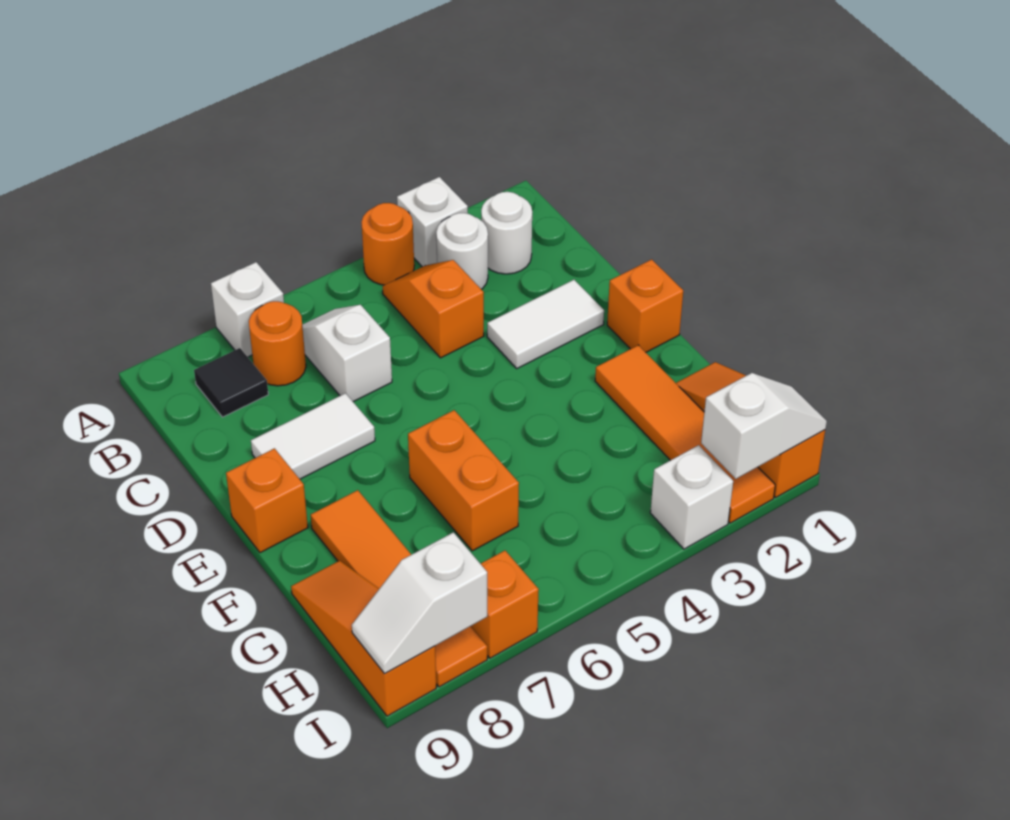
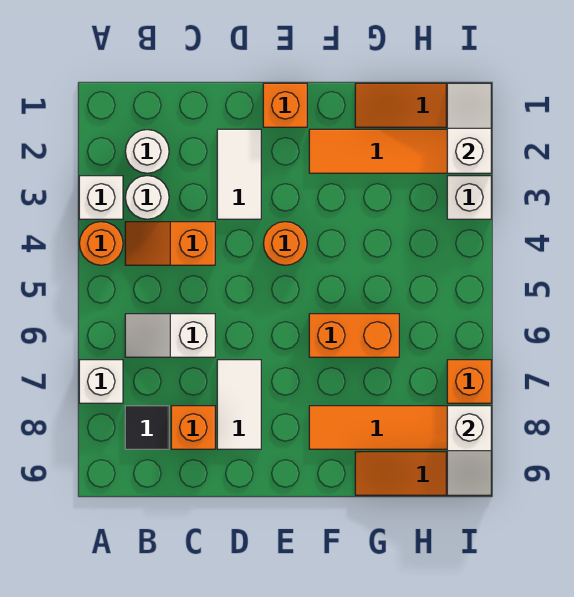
orange 1x1 round brick [249,301,306,386] -> orange 1x1 round brick moved to [263,222,307,265]
orange 1x1 brick [226,448,308,553] -> orange 1x1 brick moved to [171,406,215,449]

